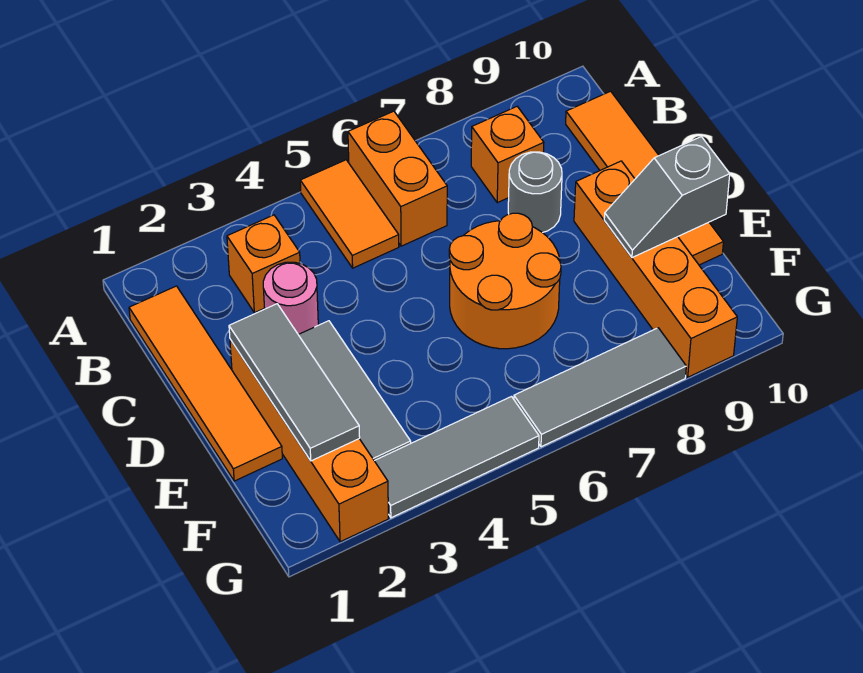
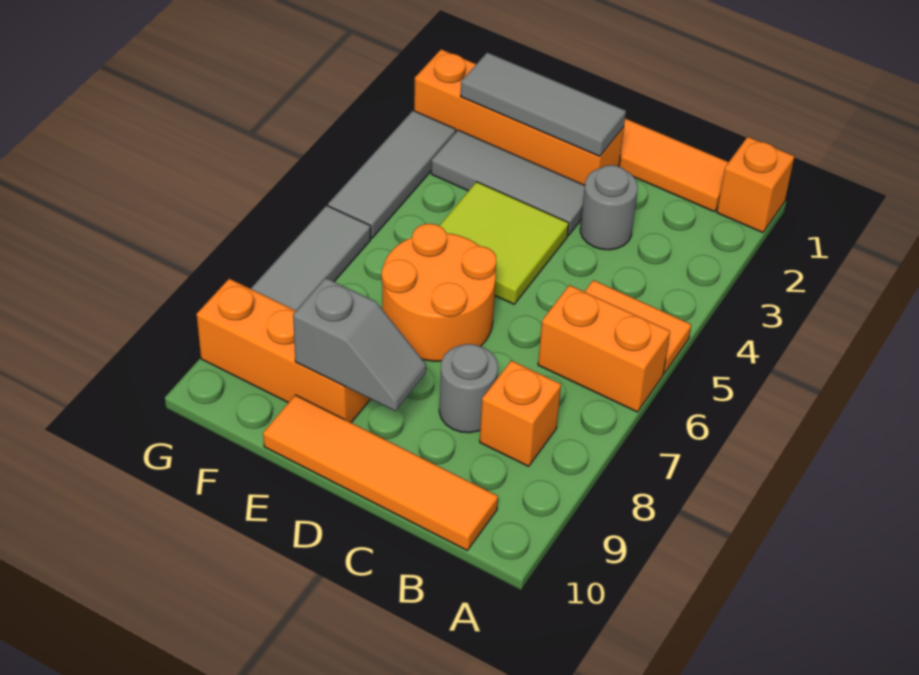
orange 1x1 brick [227,215,300,313] -> orange 1x1 brick moved to [717,137,794,233]
pink 1x1 round brick [263,262,318,334] -> grey 1x1 round brick [580,165,638,250]
none -> lime 2x2 tile [439,182,569,304]
orange 1x4 brick [574,161,737,377] -> orange 1x3 brick [197,279,370,422]
grey 1x2 slope [604,137,730,258] -> grey 1x2 slope turned to [293,278,426,411]

